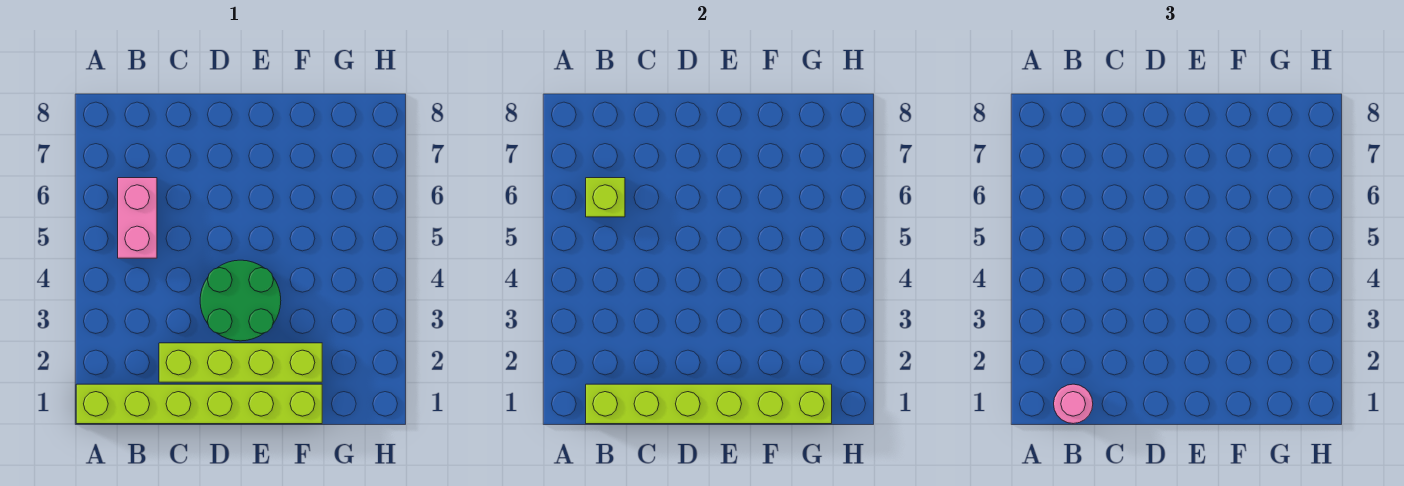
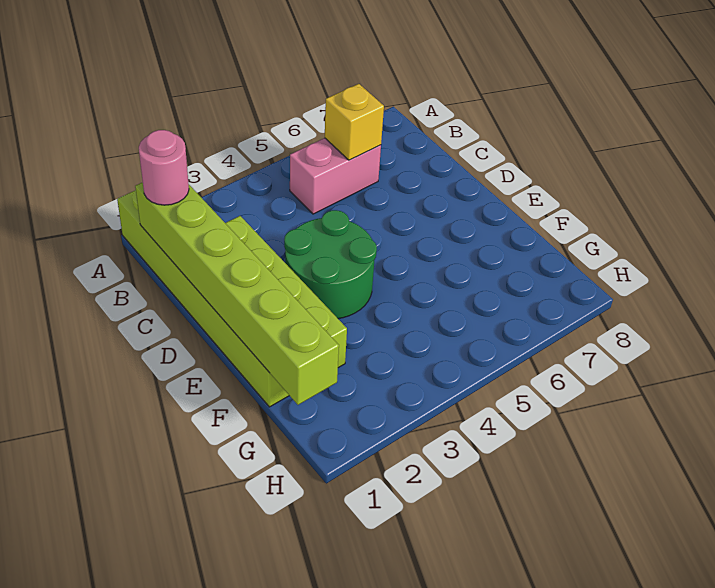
lime 1x1 brick [586,178,625,217] -> yellow 1x1 brick [325,84,384,160]

